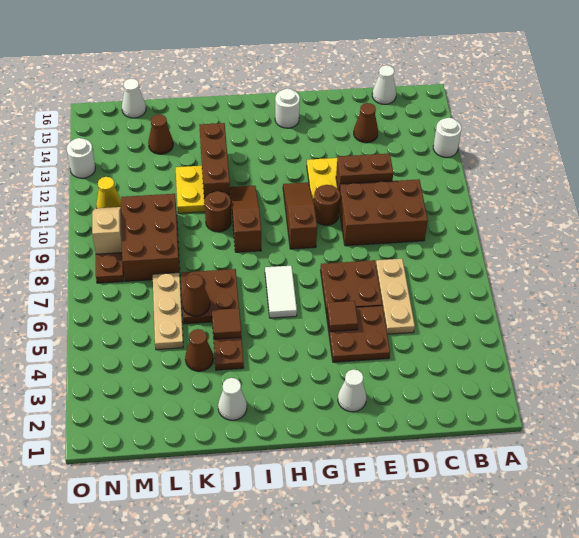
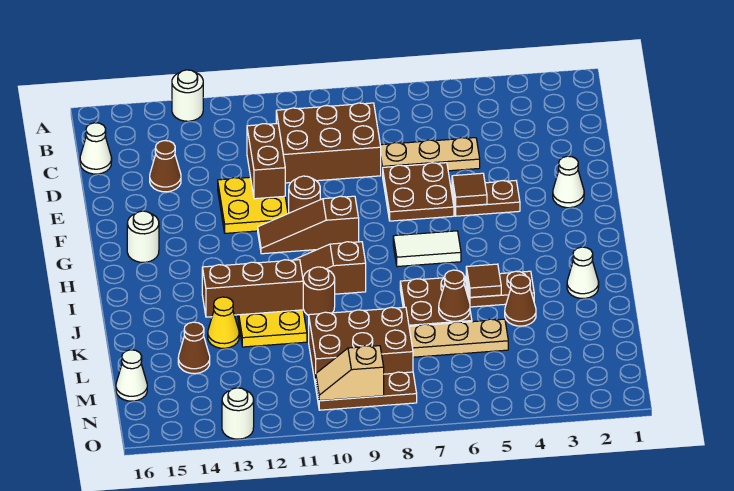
brown 2x3 brick [339,179,428,246] -> brown 2x3 brick turned to [276,103,381,183]
brown 2x2 plate [327,306,390,362] -> brown 1x2 plate [452,181,520,216]
yellow 1x1 cone [96,177,121,208] -> yellow 1x1 cone moved to [208,297,239,348]

